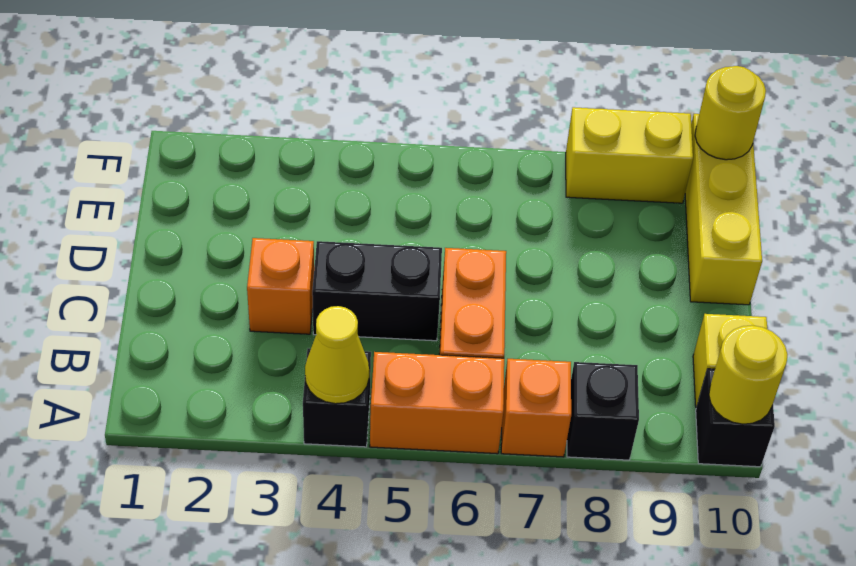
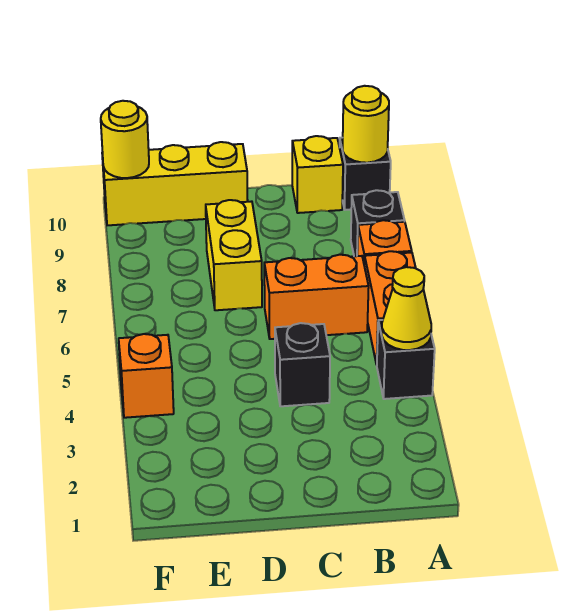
orange 1x1 brick [247,238,314,334] -> orange 1x1 brick moved to [119,334,174,418]
black 1x2 brick [312,241,442,341] -> black 1x1 brick [275,323,330,406]
yellow 1x2 brick [566,107,693,203] -> yellow 1x2 brick moved to [206,200,262,310]

